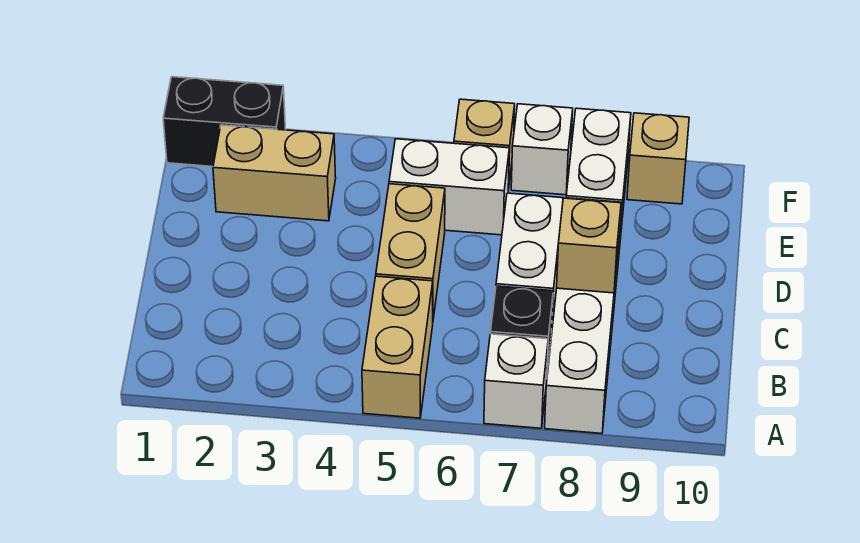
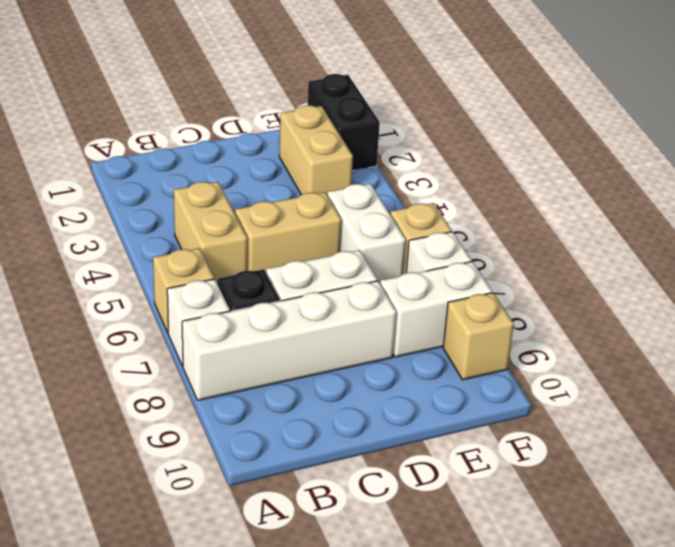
tan 1x2 brick [362,276,433,418] -> tan 1x2 brick turned to [174,182,247,282]
tan 1x1 brick [557,198,621,293] -> tan 1x1 brick moved to [153,248,214,332]

